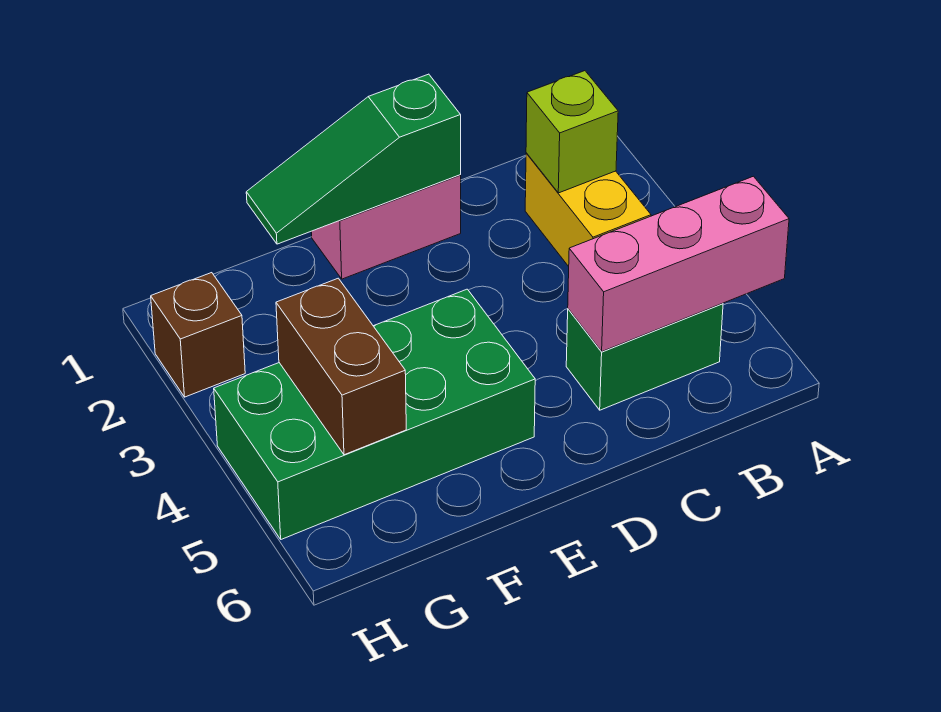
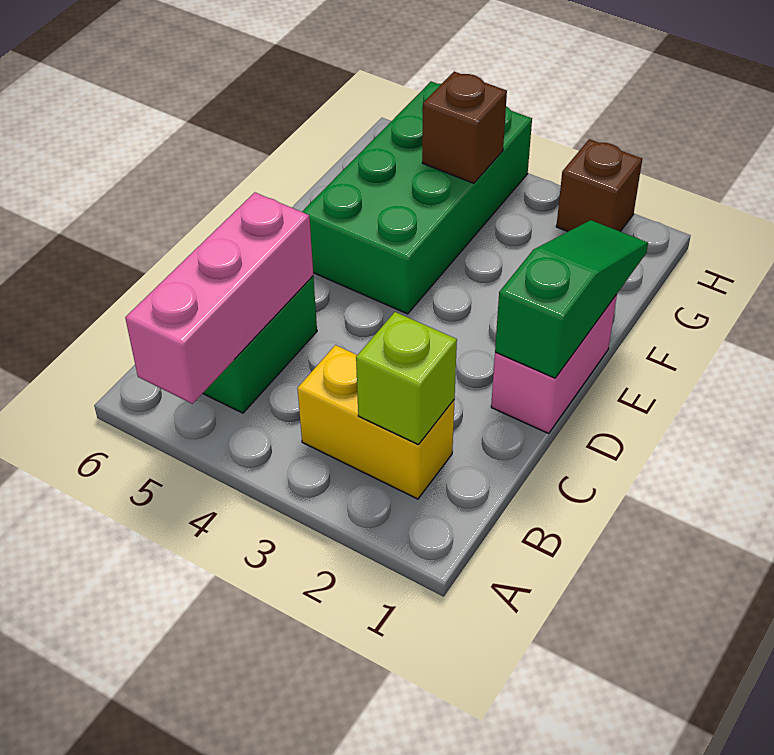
brown 1x2 brick [276,278,406,455] -> brown 1x1 brick [422,72,507,183]

